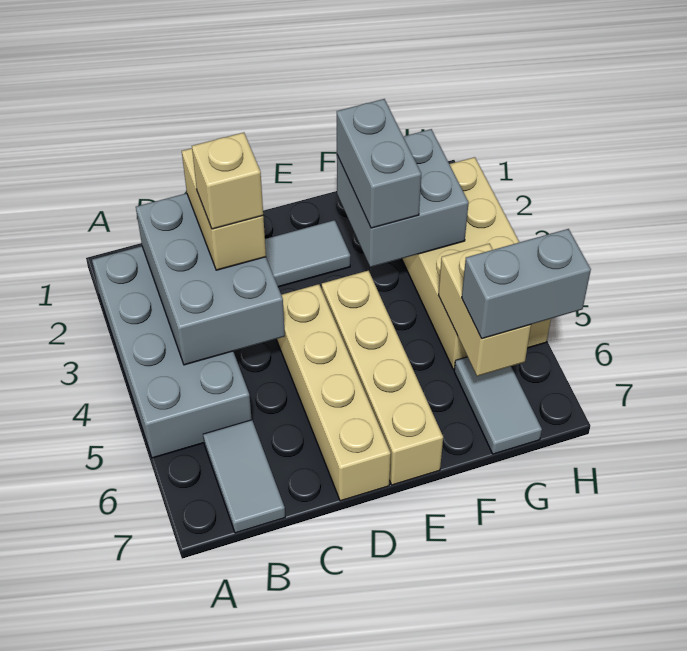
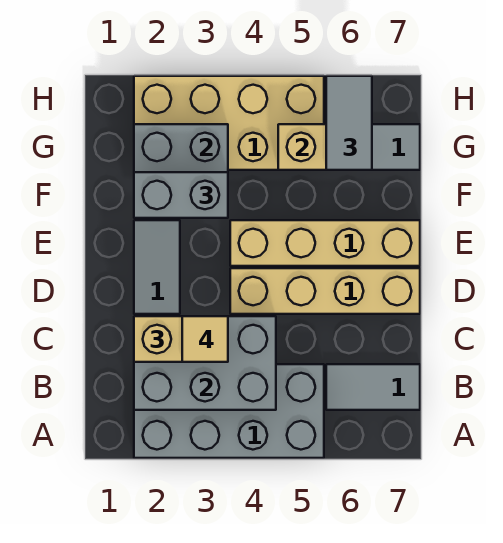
tan 1x1 brick [192,133,263,229] -> tan 1x1 tile [182,316,228,362]
grey 1x2 brick [462,229,591,339] -> grey 1x2 tile [326,76,372,170]

